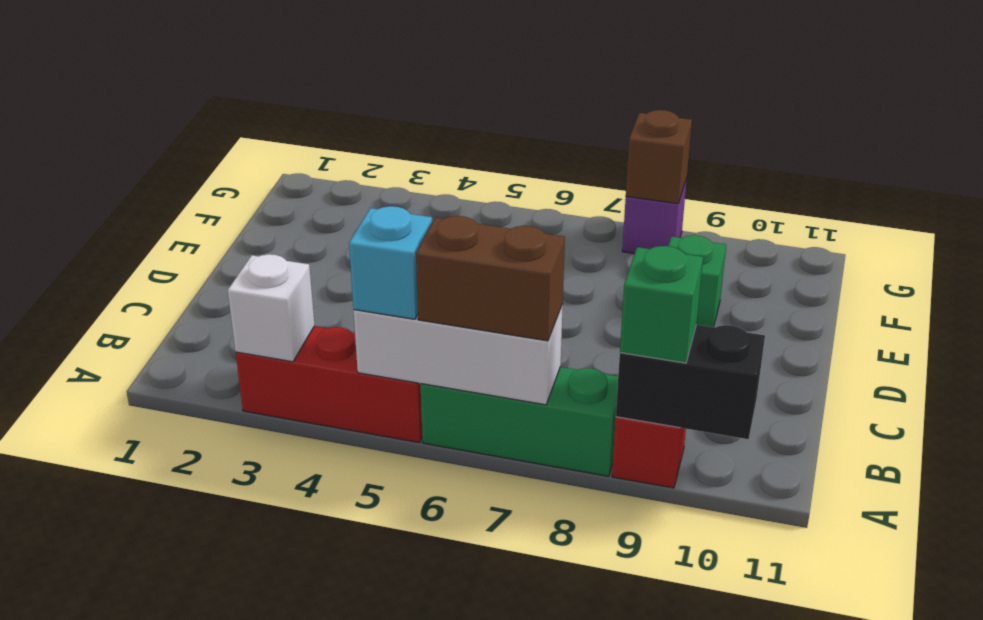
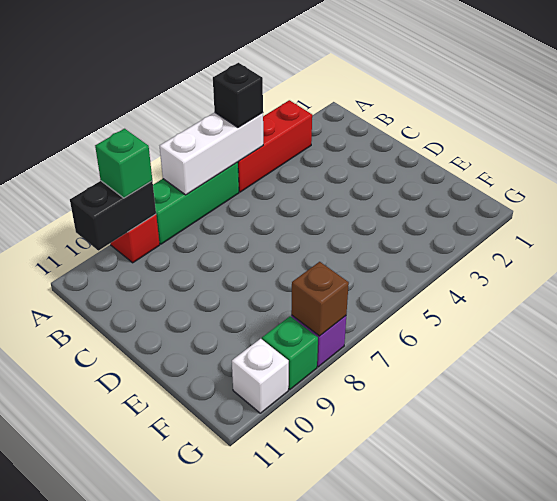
white 1x1 brick [228,254,315,362] -> white 1x1 brick moved to [232,339,289,413]
cyan 1x1 brick [349,206,432,319] -> black 1x1 brick [213,63,263,128]
brown 1x2 brick [416,216,565,341] -> none
green 1x1 brick [669,235,726,327] -> green 1x1 brick moved to [262,316,318,390]

